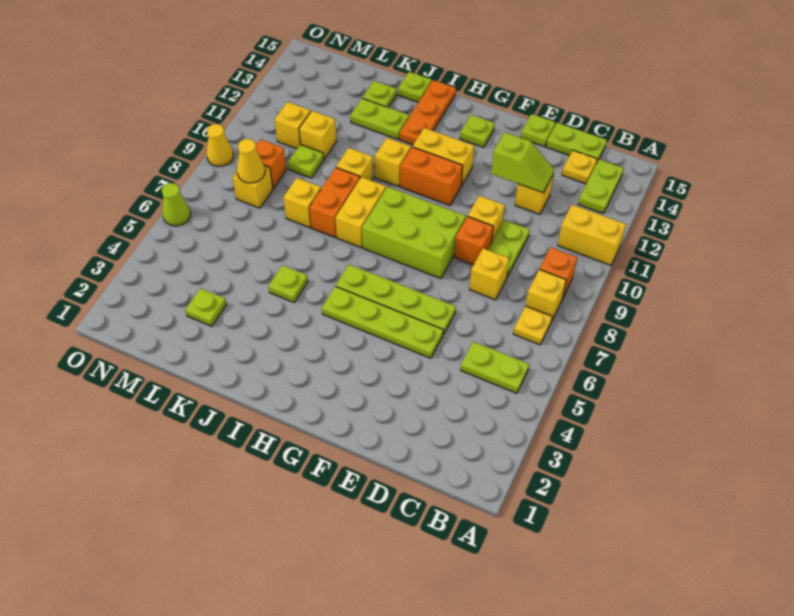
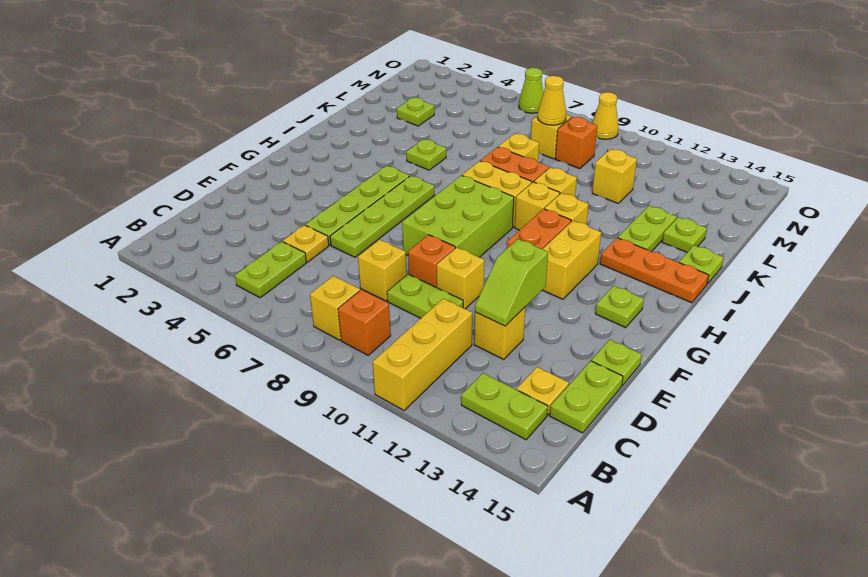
yellow 1x2 brick [558,205,626,265] -> yellow 1x3 brick [373,299,472,410]
yellow 1x1 plate [513,306,552,345] -> yellow 1x1 plate moved to [283,225,329,262]
lime 1x1 plate [288,144,324,178] -> none
yellow 1x1 brick [275,102,311,149] -> yellow 1x1 brick moved to [515,182,560,230]

